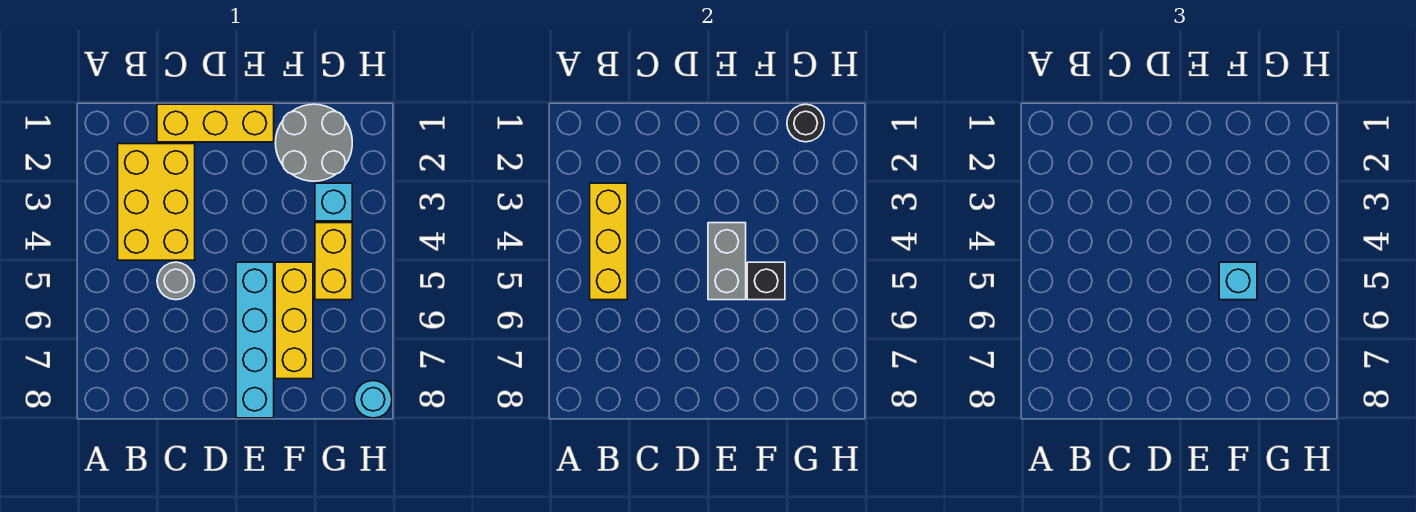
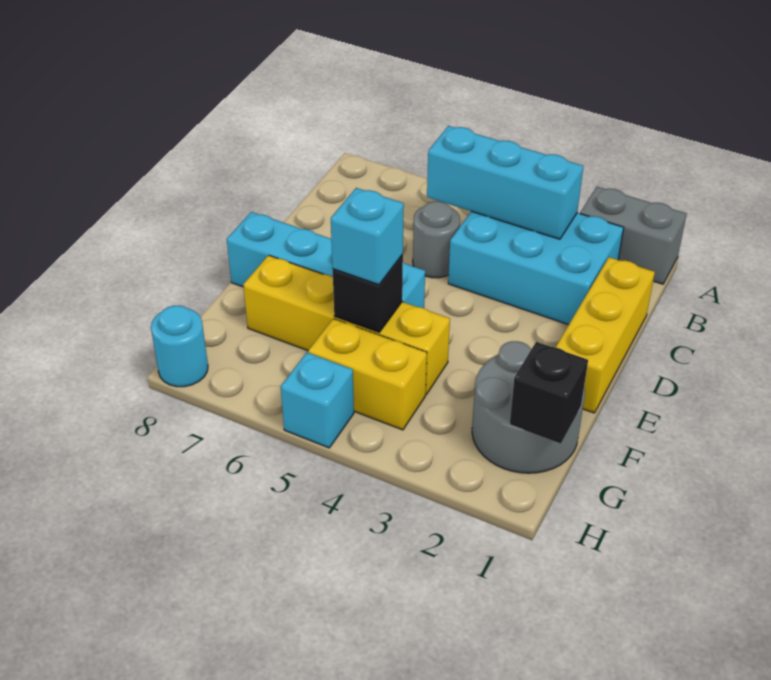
yellow 2x3 brick [118,144,195,260] -> cyan 2x3 brick [448,211,624,325]
yellow 1x3 brick [590,183,627,300] -> cyan 1x3 brick [427,126,583,239]
grey 1x2 brick [708,223,746,300] -> grey 1x2 brick moved to [580,187,687,284]
yellow 1x3 brick [275,262,313,379] -> yellow 1x4 brick [243,255,450,394]
black 1x1 round brick [787,104,824,142] -> black 1x1 brick [510,342,588,444]
cyan 1x1 brick [315,183,352,221] -> cyan 1x1 brick moved to [281,353,354,448]

